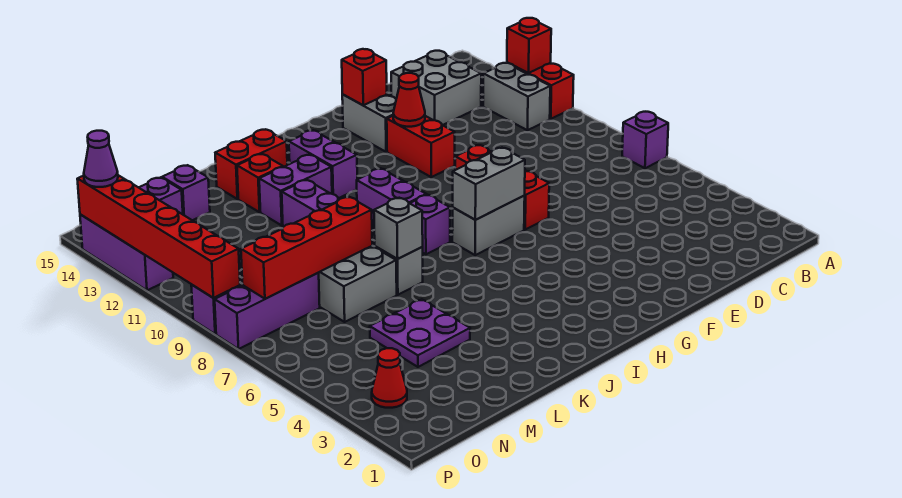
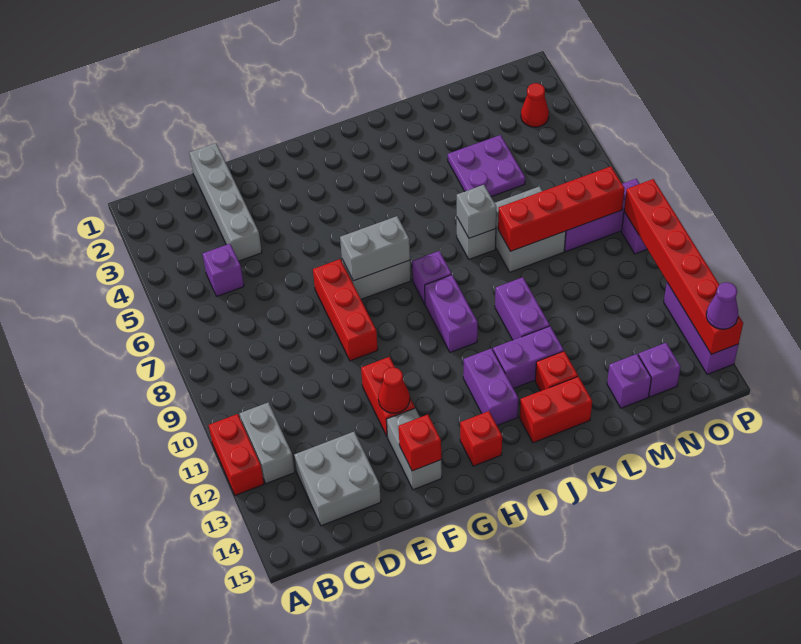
purple 1x1 brick [622,112,668,168] -> purple 1x1 brick moved to [203,244,244,296]
red 1x1 brick [507,18,551,73] -> red 1x1 brick moved to [460,411,502,466]
none -> grey 1x4 brick [189,143,262,261]

